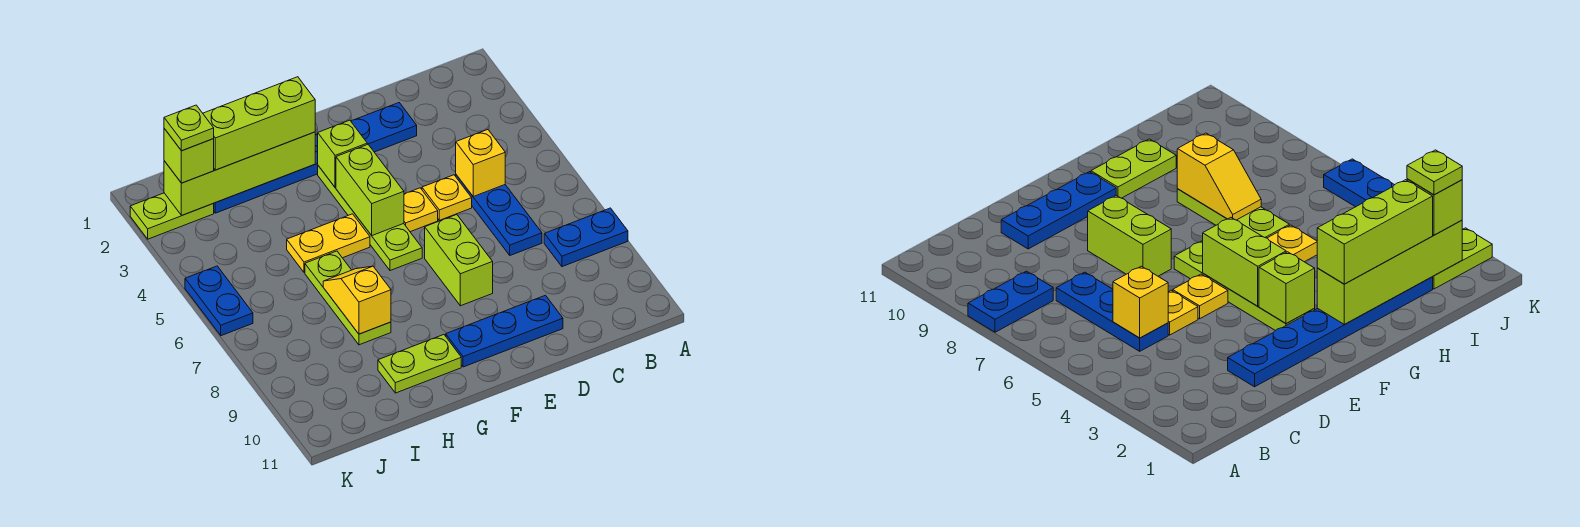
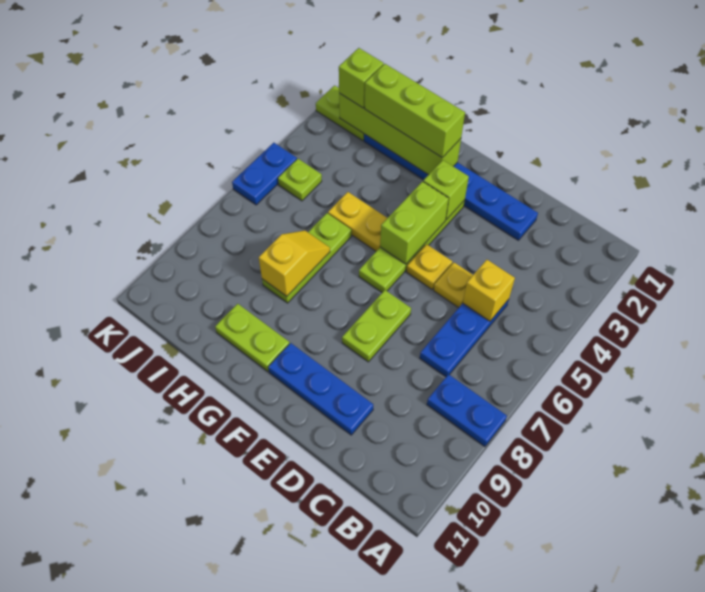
lime 1x2 brick [425,215,493,306] -> lime 1x2 plate [342,290,411,362]
lime 1x1 plate [164,105,214,151] -> lime 1x1 plate moved to [278,159,322,201]

